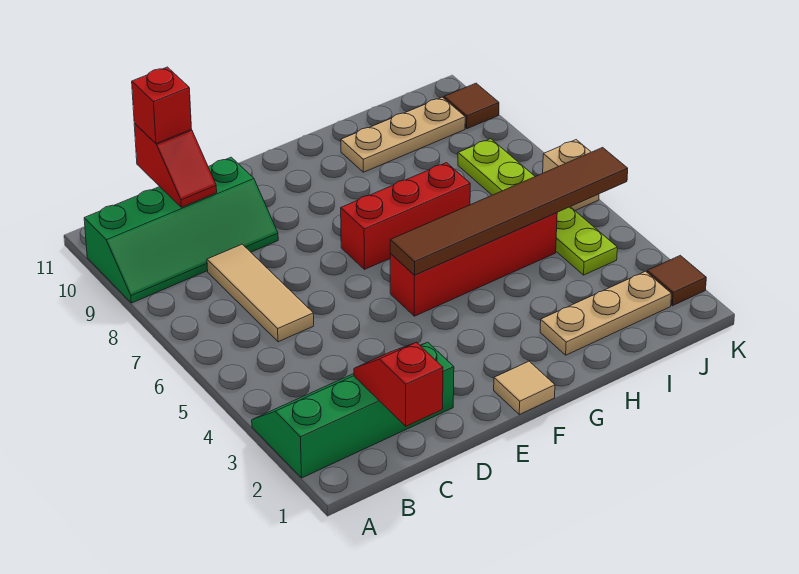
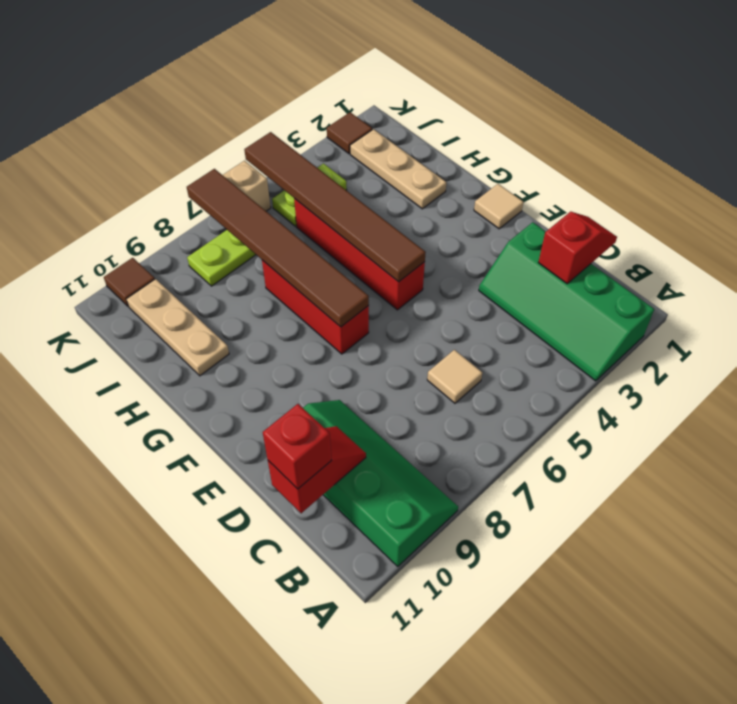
red 1x2 slope [354,342,443,426] -> red 1x2 slope turned to [538,212,617,284]
tan 1x3 tile [207,244,314,342] -> tan 1x1 tile [427,350,482,403]
none -> brown 1x6 tile [187,169,369,327]

